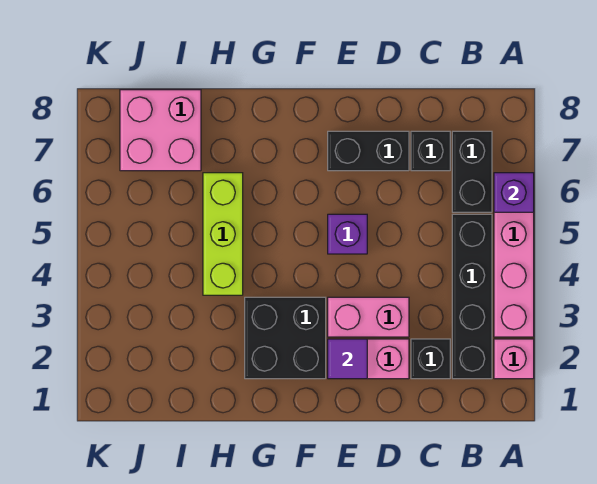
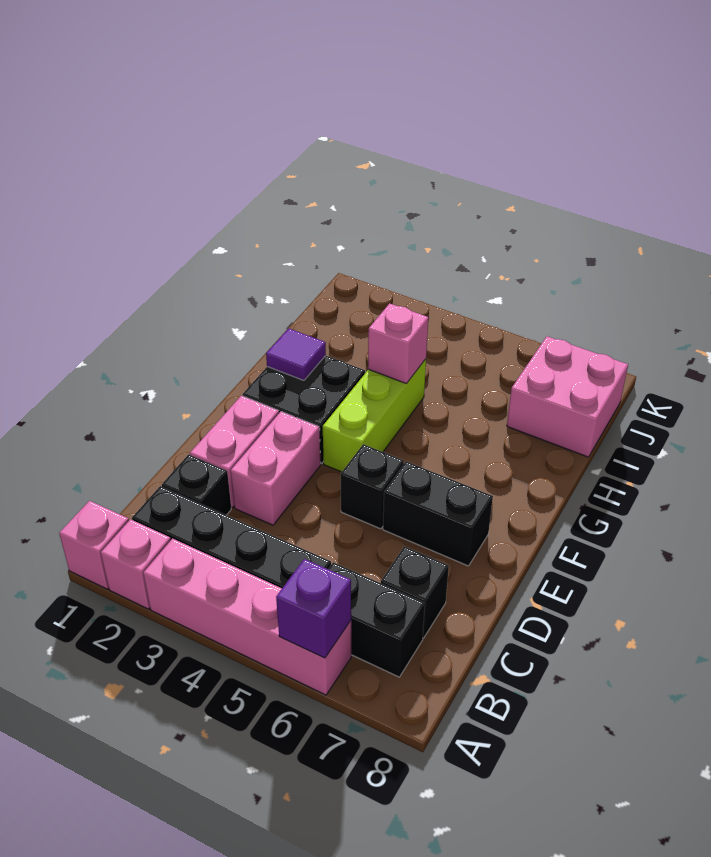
none -> pink 1x1 brick [59,501,129,589]
black 1x2 brick [328,131,409,171] -> black 1x2 brick turned to [383,461,493,566]
purple 1x1 tile [328,339,367,379] -> purple 1x1 tile moved to [266,328,326,380]
purple 1x1 brick [328,214,367,254] -> black 1x1 brick [340,444,404,529]
lime 1x3 brick [203,173,243,295] -> lime 1x3 brick turned to [323,359,426,472]
none -> pink 1x1 brick [368,303,428,384]

